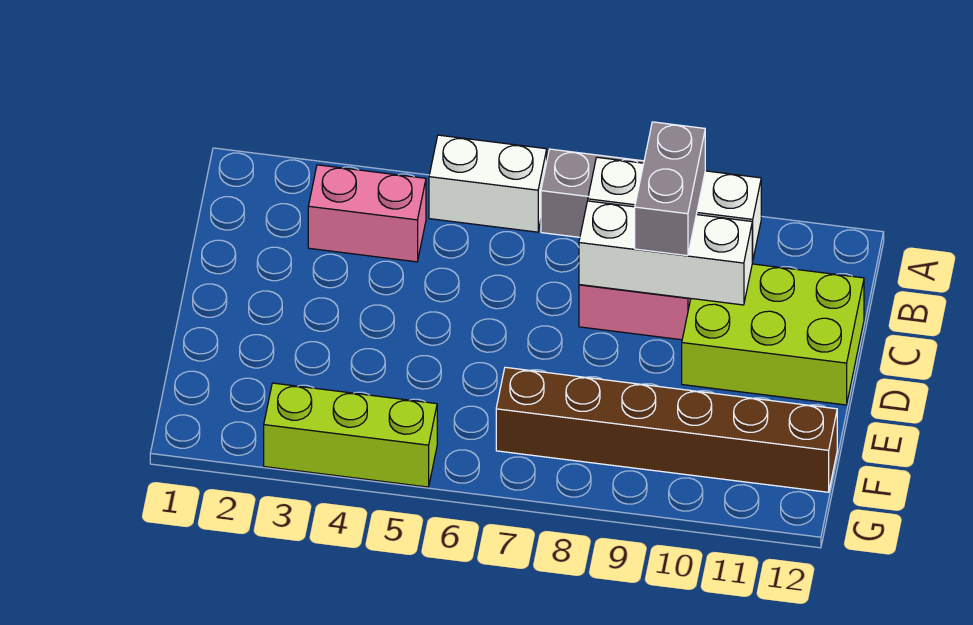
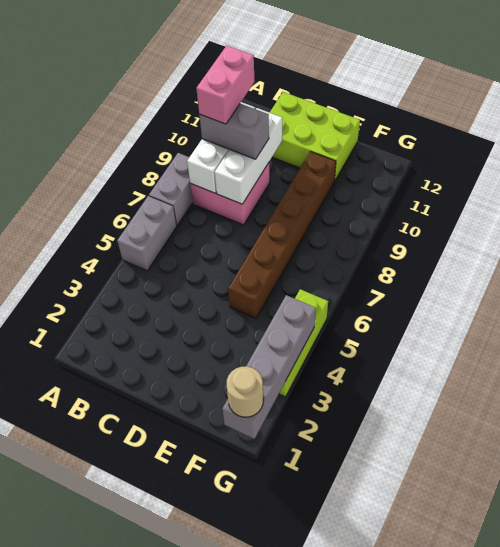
white 1x2 brick [429,135,547,232] -> grey 1x2 brick [117,196,177,271]
pink 1x2 brick [308,165,426,262] -> pink 1x2 brick moved to [196,46,255,124]
lime 2x3 brick [682,264,864,405] -> lime 2x3 brick turned to [270,92,360,181]
brown 1x6 brick [496,367,837,492] -> brown 1x6 brick moved to [228,152,336,318]
none -> grey 1x4 brick [222,295,316,439]
none -> tan 1x1 round brick [227,366,263,417]

